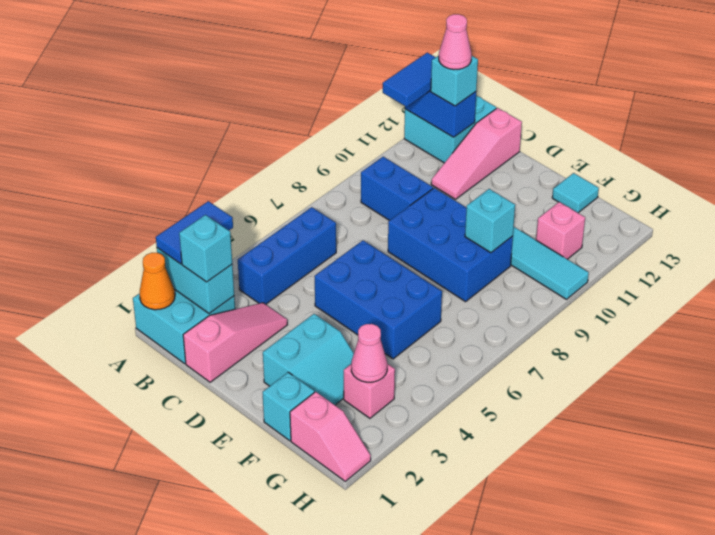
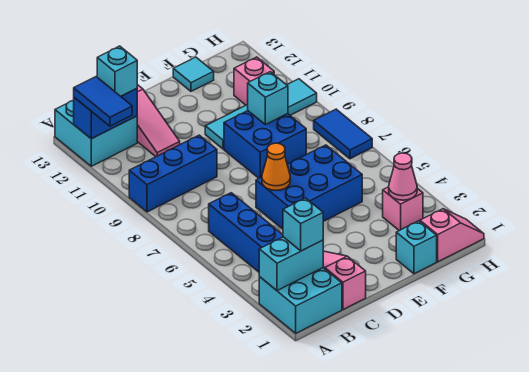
orange 1x1 cone [139,253,175,310] -> orange 1x1 cone moved to [262,143,290,190]
blue 1x2 tile [156,201,233,264] -> blue 1x2 tile moved to [314,109,372,159]
blue 1x2 brick [361,157,433,221] -> blue 1x3 brick [129,135,217,212]
pink 1x1 cone [439,14,472,69] -> none
blue 2x3 brick [388,188,513,302] -> blue 2x2 brick [224,111,306,178]
cyan 2x2 slope [263,314,354,405] -> none

